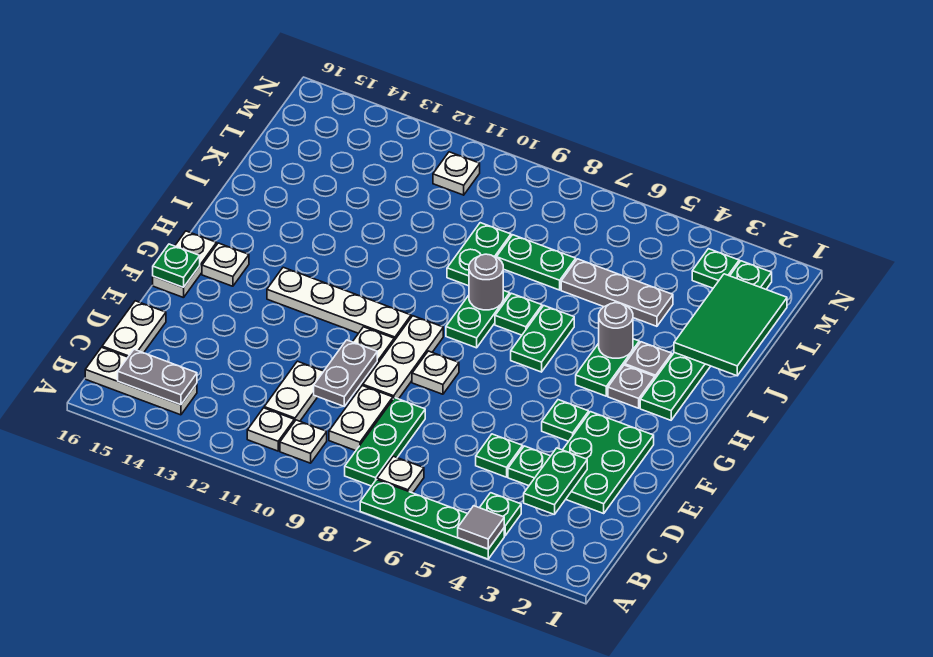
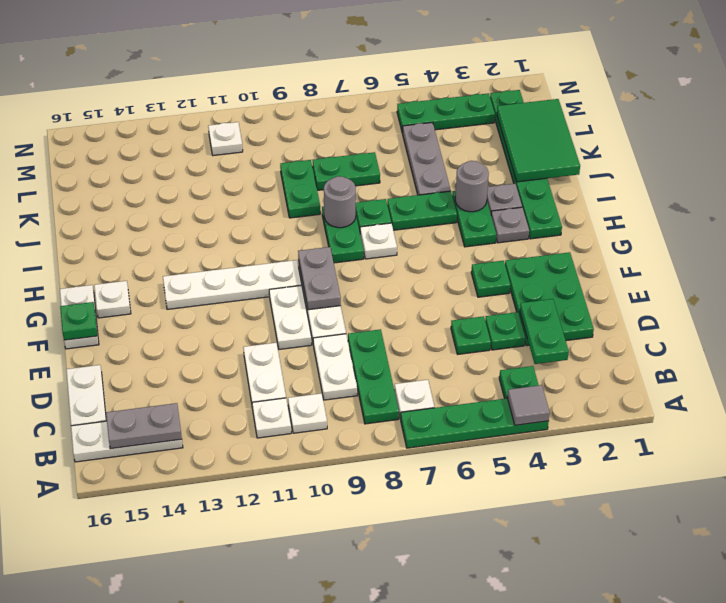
grey 1x2 plate [314,340,377,406] -> grey 1x2 plate moved to [298,247,341,310]
white 1x1 plate [412,351,459,394] -> white 1x1 plate moved to [360,223,397,259]
green 1x2 plate [511,306,574,372] -> green 1x2 plate turned to [387,191,457,230]
grey 1x3 plate [561,259,673,326] -> grey 1x3 plate turned to [403,123,451,195]
green 1x1 plate [692,249,739,288] -> green 1x3 plate [397,93,495,133]

